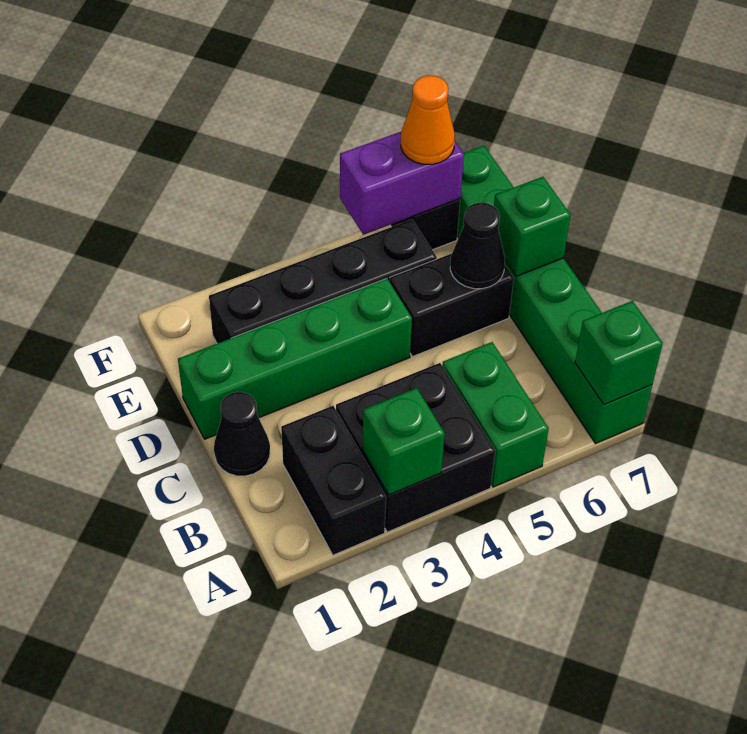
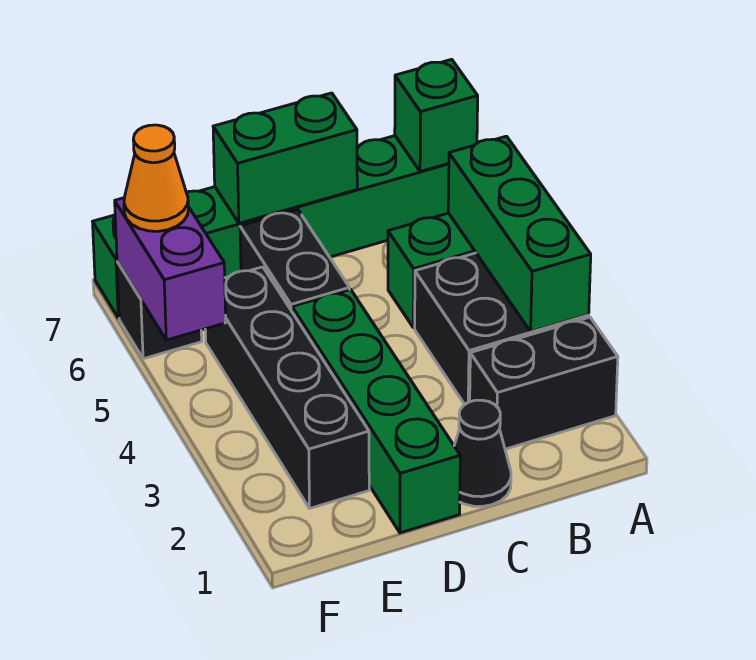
green 1x1 brick [363,388,445,495] -> green 1x3 brick [448,136,591,332]
black 1x1 cone [450,203,505,289] -> none
green 1x1 brick [494,177,570,276] -> green 1x2 brick [213,93,357,223]

